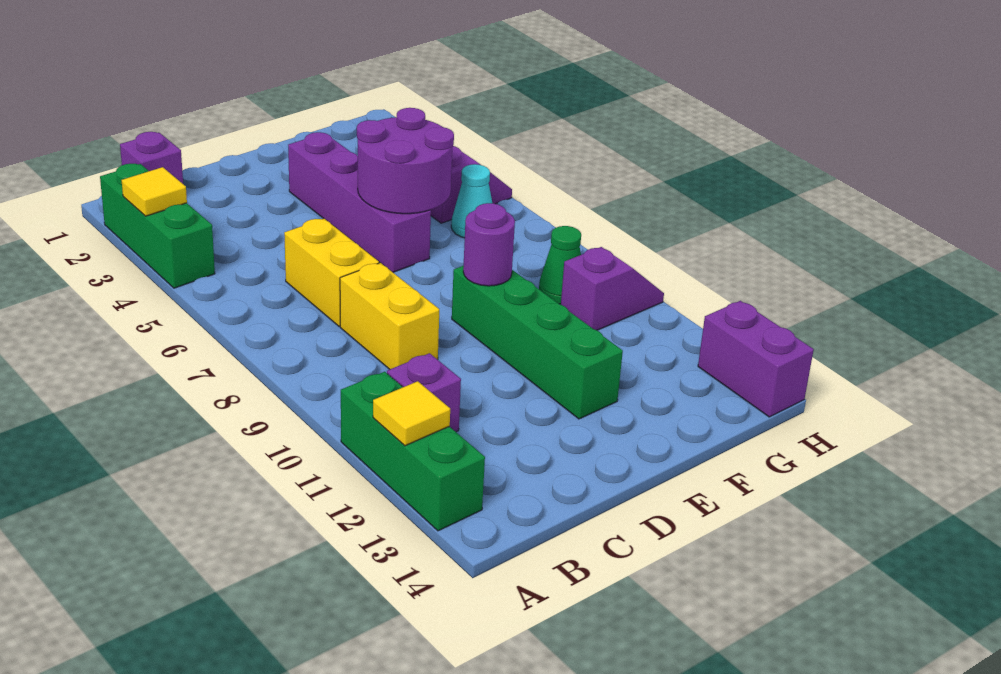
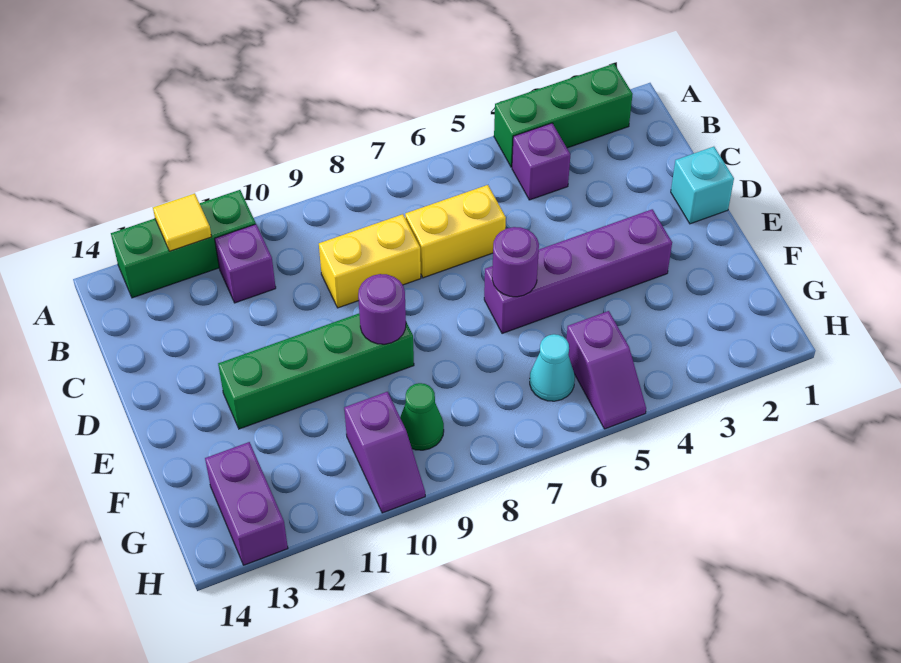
yellow 1x1 tile [122,167,187,216] -> none
purple 1x1 brick [120,132,183,184] -> purple 1x1 brick moved to [512,123,570,200]
none -> cyan 1x1 brick [671,147,734,224]
purple 2x2 round brick [357,108,454,214] -> purple 1x1 round brick [492,227,539,297]
purple 1x2 brick [698,301,814,417] -> purple 1x2 brick turned to [205,442,288,565]

